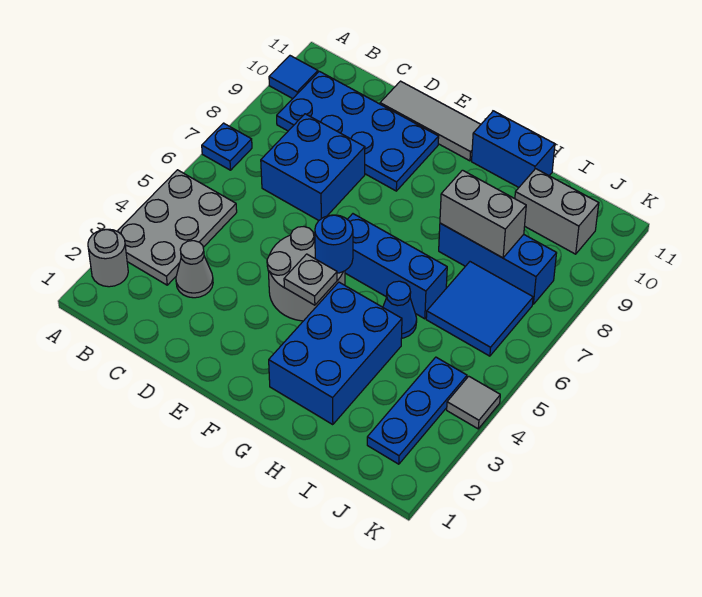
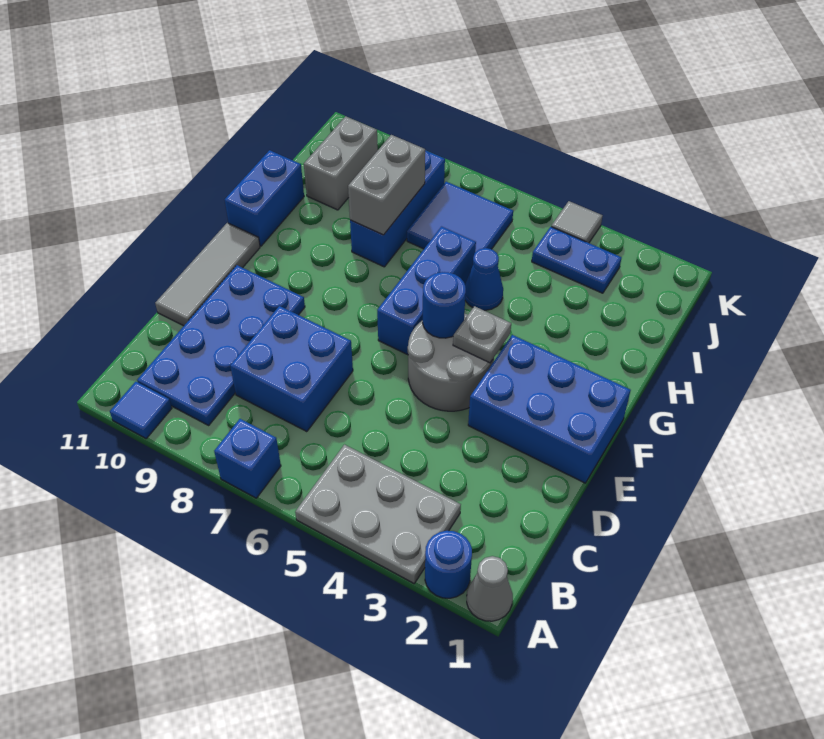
grey 1x1 round brick [88,229,128,287] -> blue 1x1 round brick [425,531,472,598]
blue 1x1 plate [202,123,252,170] -> blue 1x1 brick [214,419,281,498]
grey 1x1 cone [176,241,213,298] -> grey 1x1 cone moved to [467,556,513,621]
blue 2x3 brick [269,282,402,425] -> blue 2x3 brick moved to [468,335,631,483]
blue 1x3 plate [367,357,467,464] -> blue 1x2 plate [532,227,622,293]

